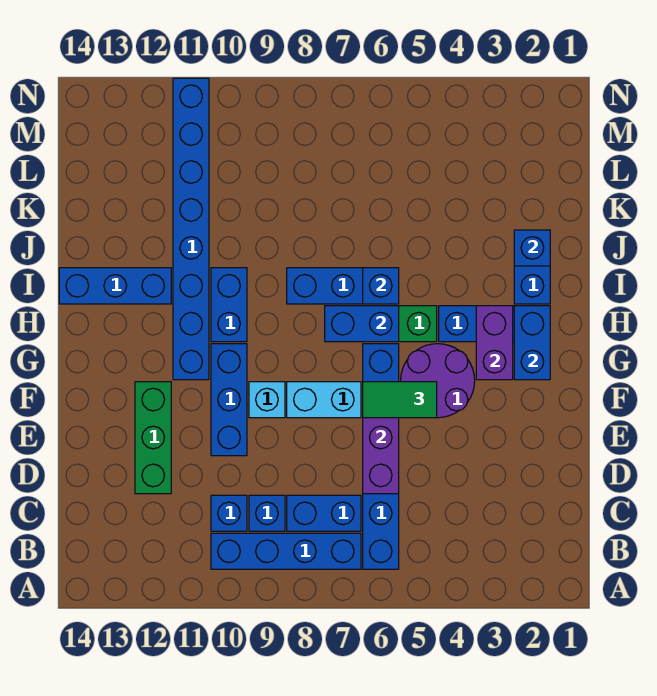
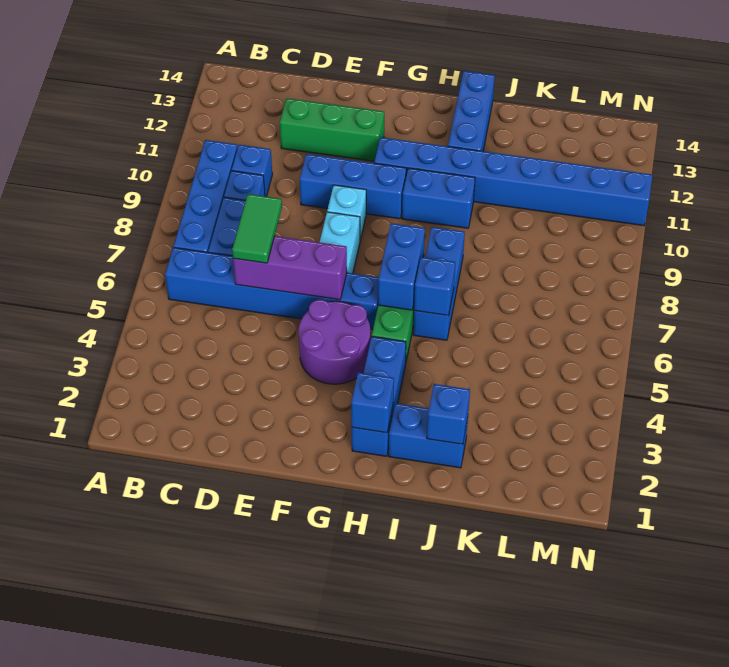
green 1x2 tile [363,382,437,418] -> green 1x2 tile moved to [232,194,282,263]
blue 1x2 brick [514,306,550,380] -> blue 1x1 brick [351,373,394,433]
purple 1x2 brick [476,306,513,380] -> none

